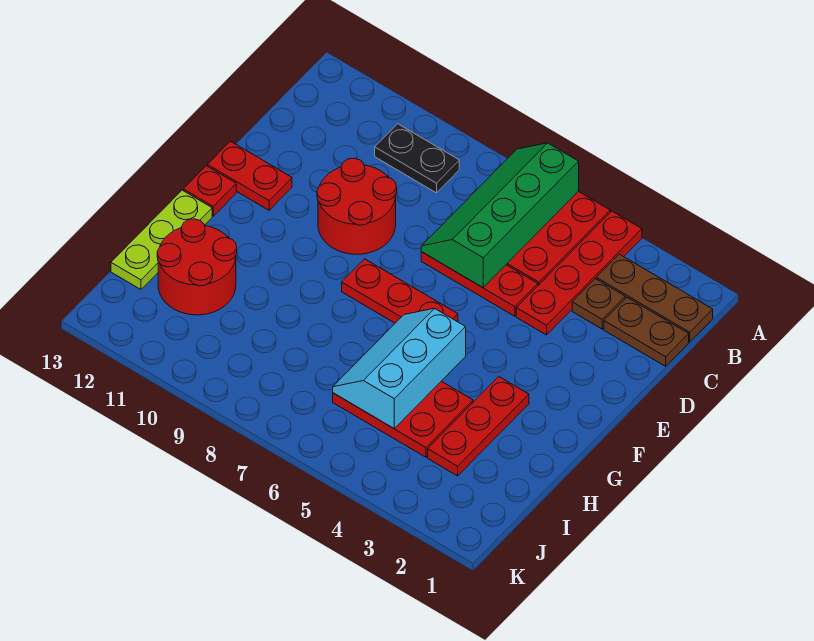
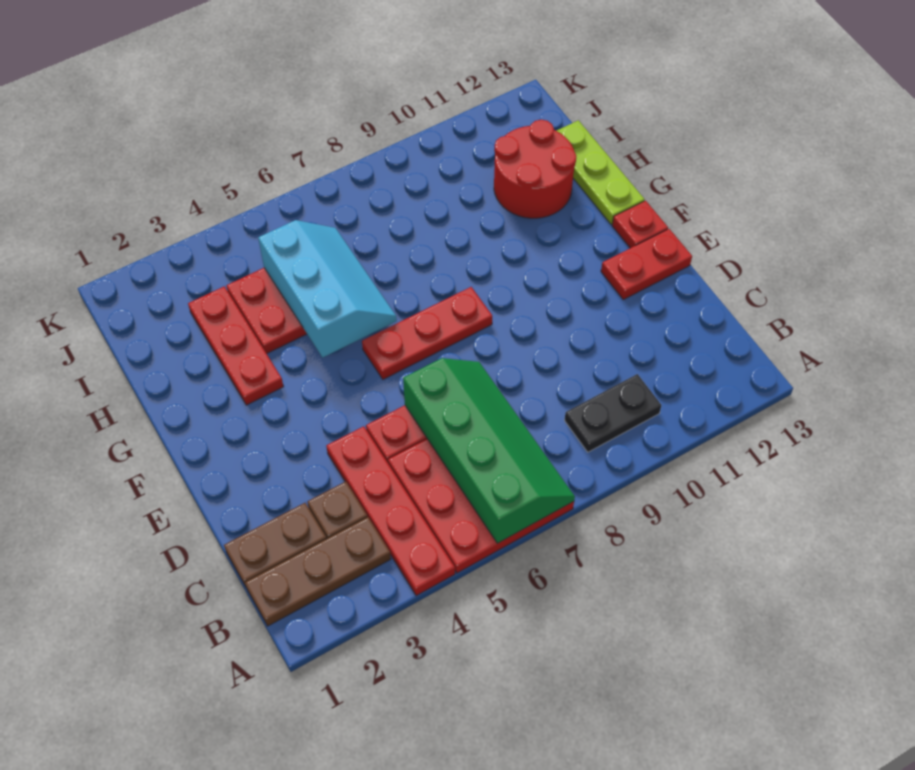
red 2x2 round brick [317,158,397,254] -> none

